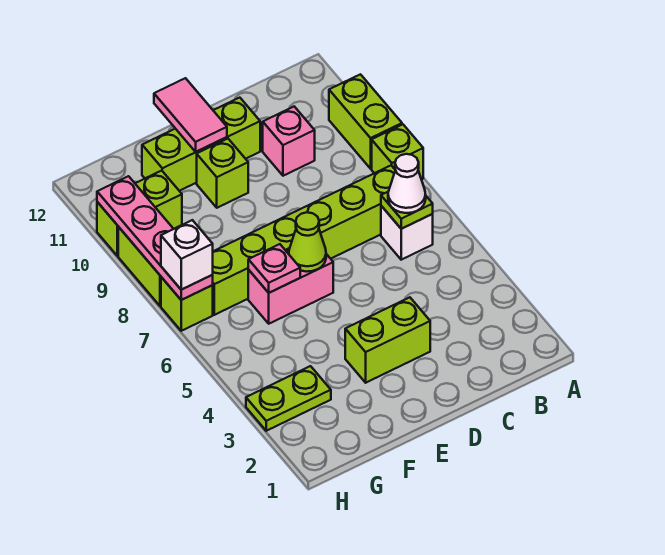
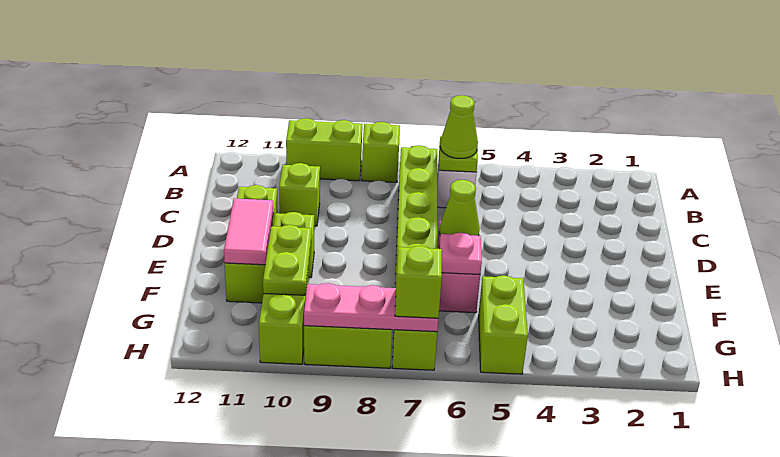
white 1x1 cone [388,154,426,213] -> lime 1x1 cone [440,95,478,158]
pink 1x1 brick [263,107,315,176] -> lime 1x1 brick [279,163,320,226]
lime 1x2 brick [345,297,430,383] -> lime 1x2 brick moved to [479,275,528,374]
pink 1x2 tile [154,78,227,152] -> pink 1x2 tile turned to [224,199,273,265]
lime 1x2 plate [246,366,331,431] -> lime 1x2 plate moved to [263,225,311,295]
pink 1x4 plate [97,176,213,300] -> pink 1x3 plate [304,283,438,332]
white 1x1 brick [161,220,213,290] -> lime 1x1 brick [395,246,442,318]

